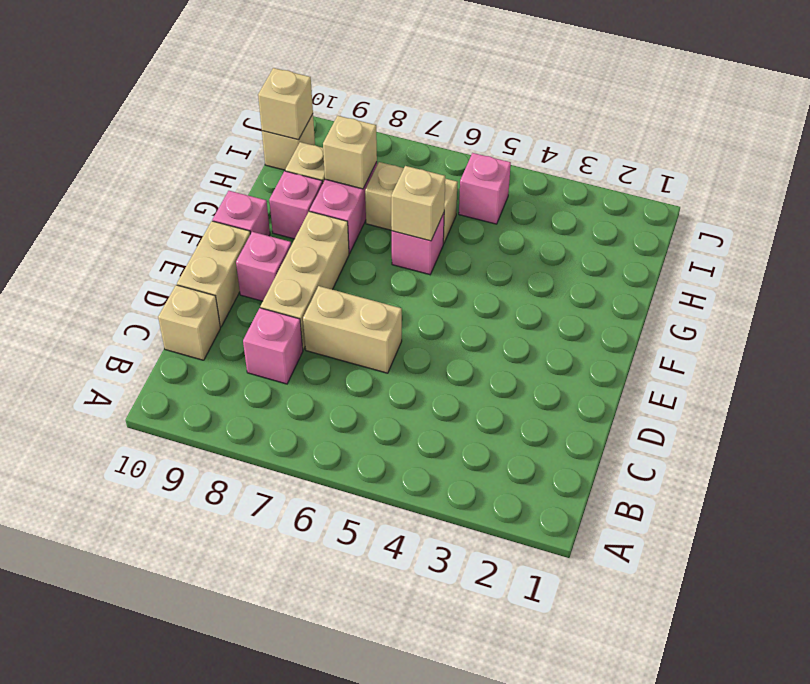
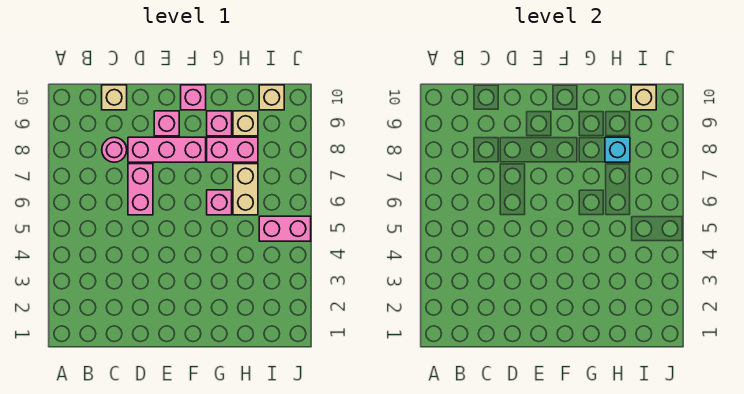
pink 1x1 brick [243,308,303,384] -> pink 1x1 round brick [102,137,127,162]
tan 1x2 brick [303,286,402,373] -> pink 1x2 brick [128,164,153,215]
tan 1x3 brick [260,211,349,350] -> pink 1x3 brick [128,137,206,162]
tan 1x2 brick [177,221,250,327] -> none
tan 1x1 brick [391,166,445,241] -> none
tan 1x1 brick [323,116,377,189] -> cyan 1x1 brick [605,137,630,162]
pink 1x1 brick [459,153,511,224] -> pink 1x2 brick [259,216,311,241]

